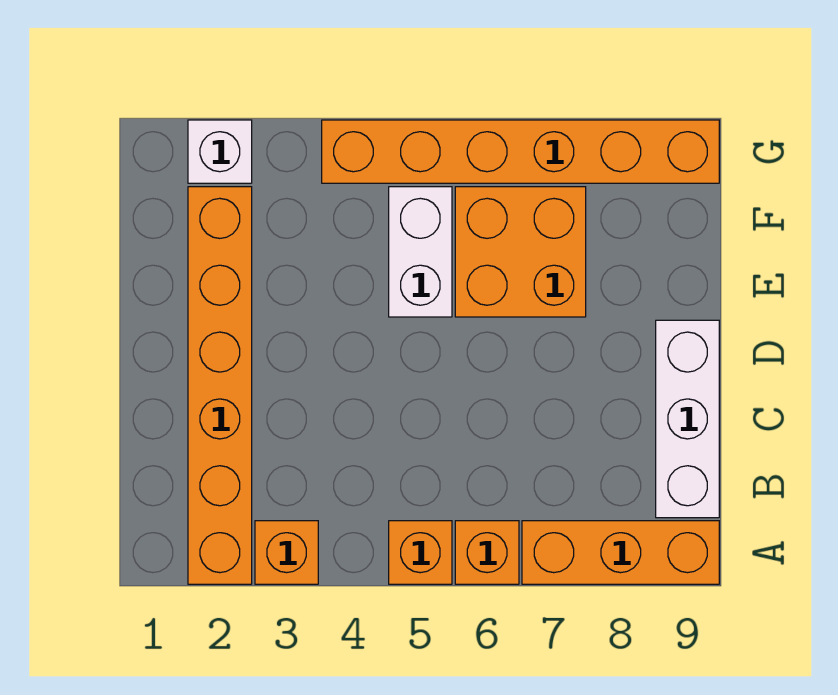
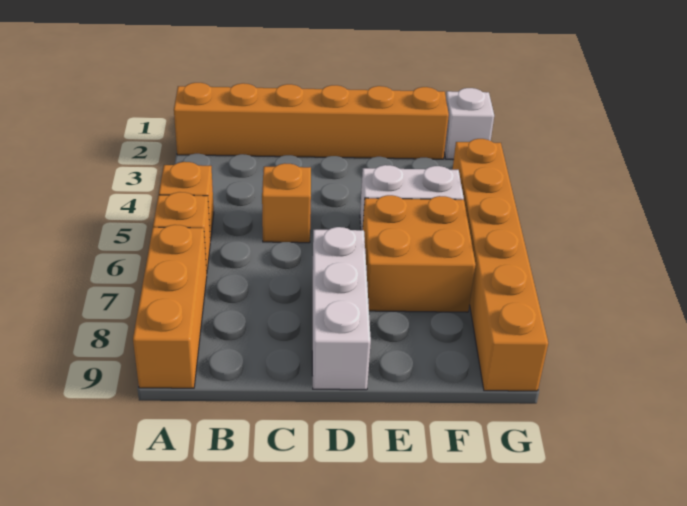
orange 1x1 brick [255,521,318,584] -> orange 1x1 brick moved to [262,163,311,243]
white 1x3 brick [656,320,719,518] -> white 1x3 brick turned to [312,227,371,390]

